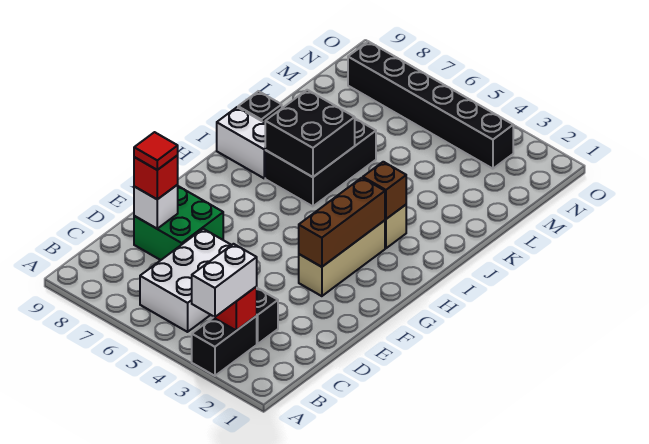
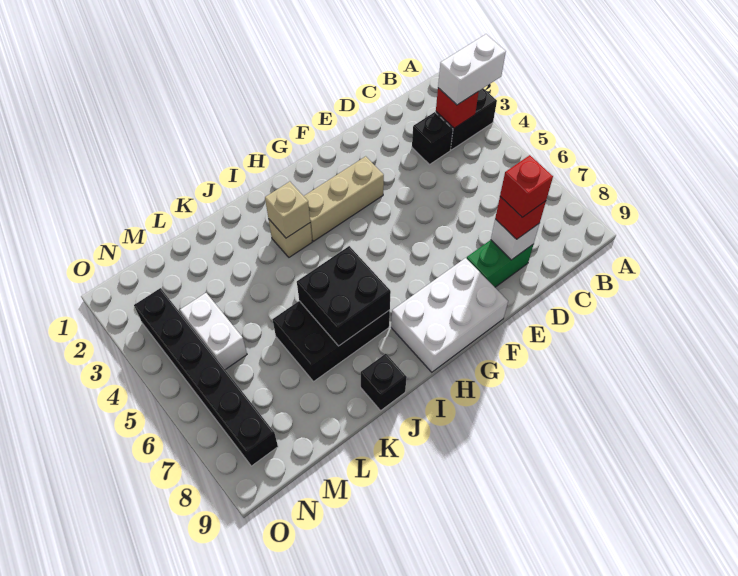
white 2x3 brick [140,229,231,332] -> white 2x3 brick moved to [391,258,508,372]
green 2x2 brick [134,186,223,260] -> green 1x2 brick [467,240,534,287]
red 1x1 tile [134,132,178,170] -> red 1x1 brick [500,155,553,217]
brown 1x3 brick [299,178,385,267] -> none
brown 1x1 brick [363,162,406,219] -> tan 1x1 brick [265,181,310,238]
white 1x2 brick [217,107,265,178] -> white 1x2 brick moved to [180,293,247,370]

